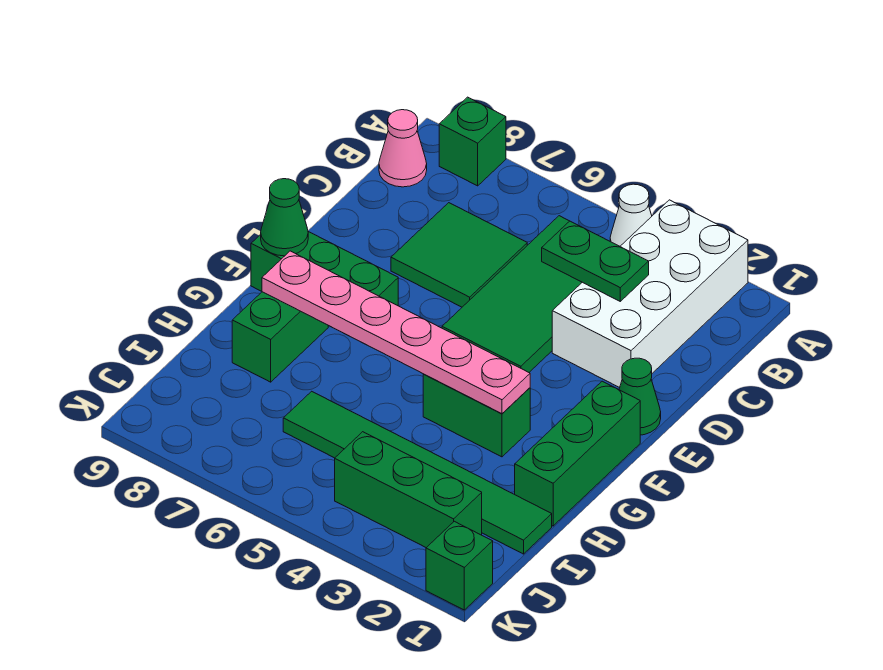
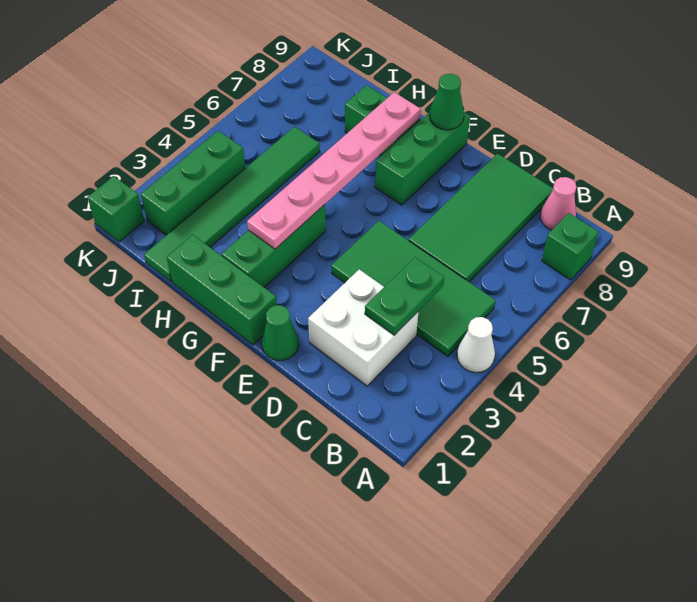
white 2x4 brick [552,200,748,388] -> white 2x2 brick [308,269,418,386]
green 2x2 tile [391,203,527,307] -> green 2x4 tile [409,154,553,282]
green 1x2 brick [423,374,530,457] -> green 1x3 brick [222,205,326,287]

